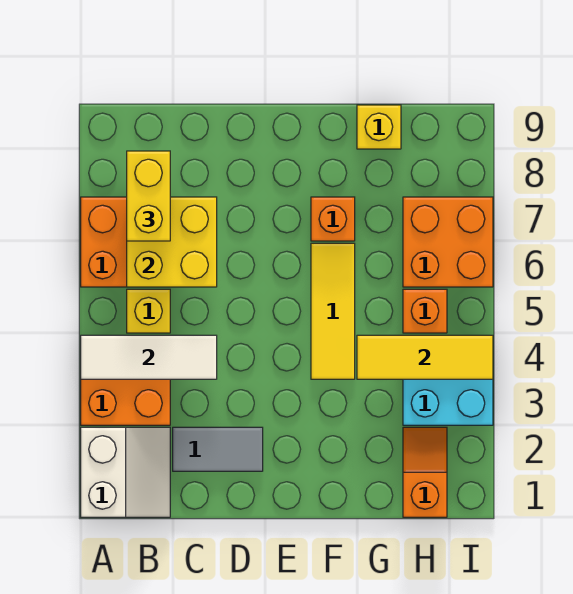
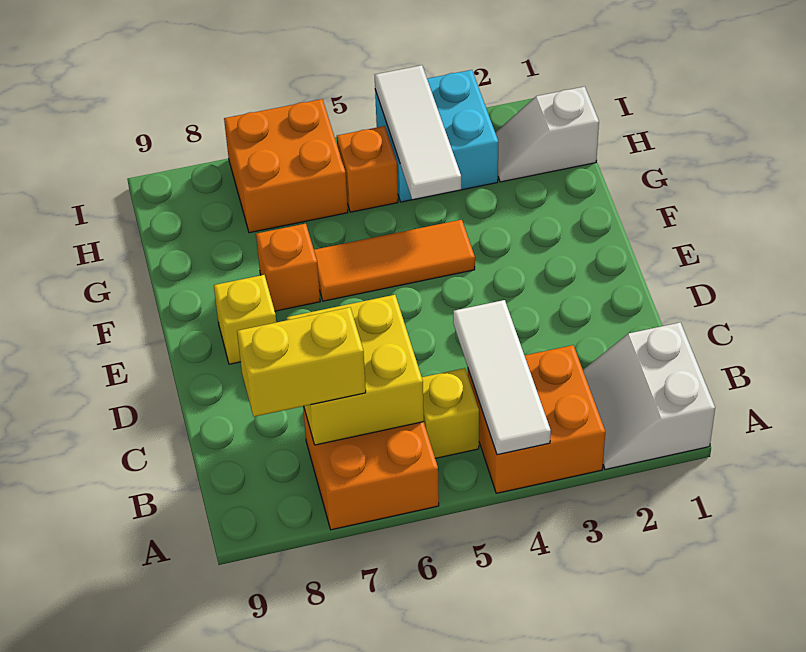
white 2x2 slope [81,427,170,517] -> white 2x2 slope turned to [583,322,715,470]
grey 1x2 tile [173,427,263,471] -> none
yellow 1x3 tile [311,243,355,379] -> orange 1x3 tile [314,220,475,301]
yellow 1x3 tile [357,335,493,379] -> white 1x3 tile [375,65,461,200]
yellow 1x1 brick [357,105,401,149] -> yellow 1x1 brick moved to [214,275,276,364]
orange 1x2 slope [403,427,447,517] -> white 1x2 slope [495,87,599,182]

